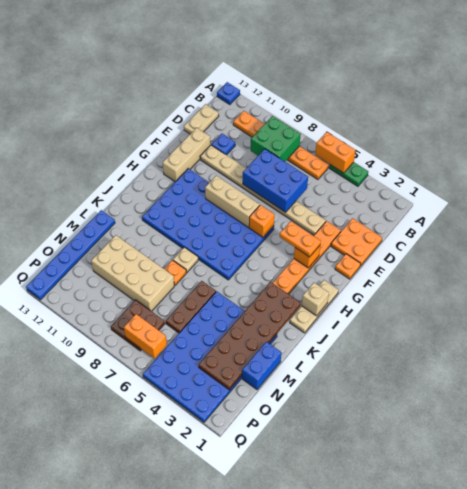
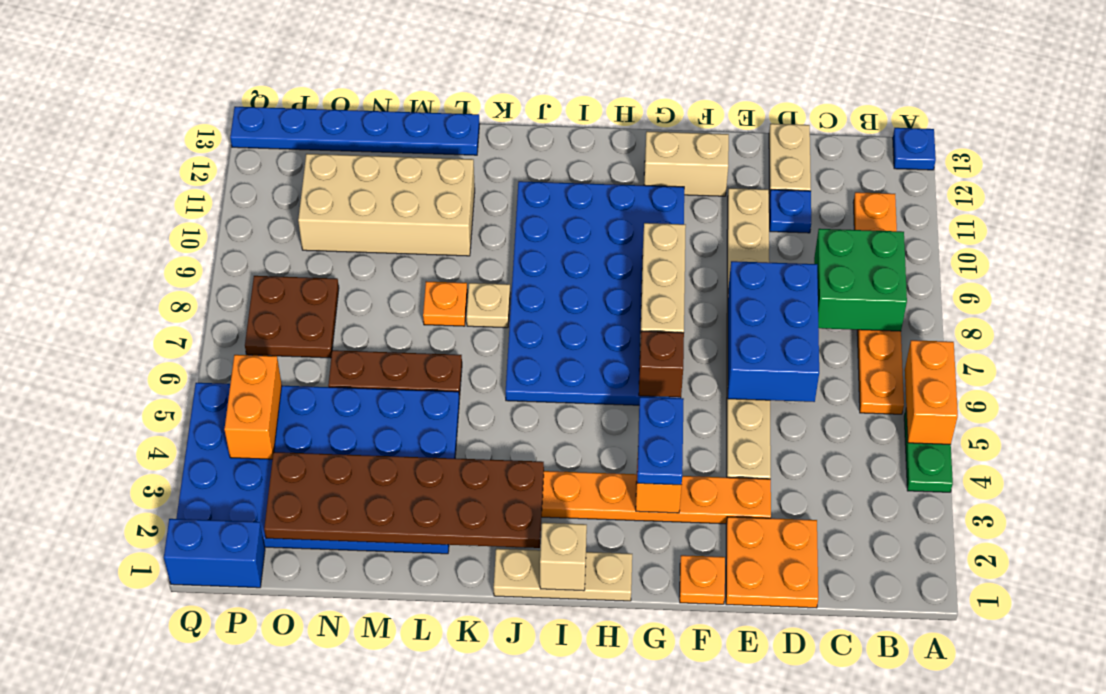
tan 1x2 plate [184,104,219,134] -> tan 1x2 plate turned to [769,124,811,194]
tan 1x3 brick [163,128,210,182] -> tan 1x2 brick [644,131,729,196]
orange 1x2 plate [280,221,321,257] -> blue 1x2 plate [637,397,684,485]
orange 1x1 brick [249,205,275,237] -> brown 1x1 brick [639,331,684,397]
blue 1x2 brick [242,342,281,389] -> blue 1x2 brick moved to [164,519,265,588]
tan 2x4 brick [91,235,174,311] -> tan 2x4 brick turned to [298,154,475,256]
orange 1x2 brick [124,314,167,359] -> orange 1x2 brick moved to [224,355,282,459]

